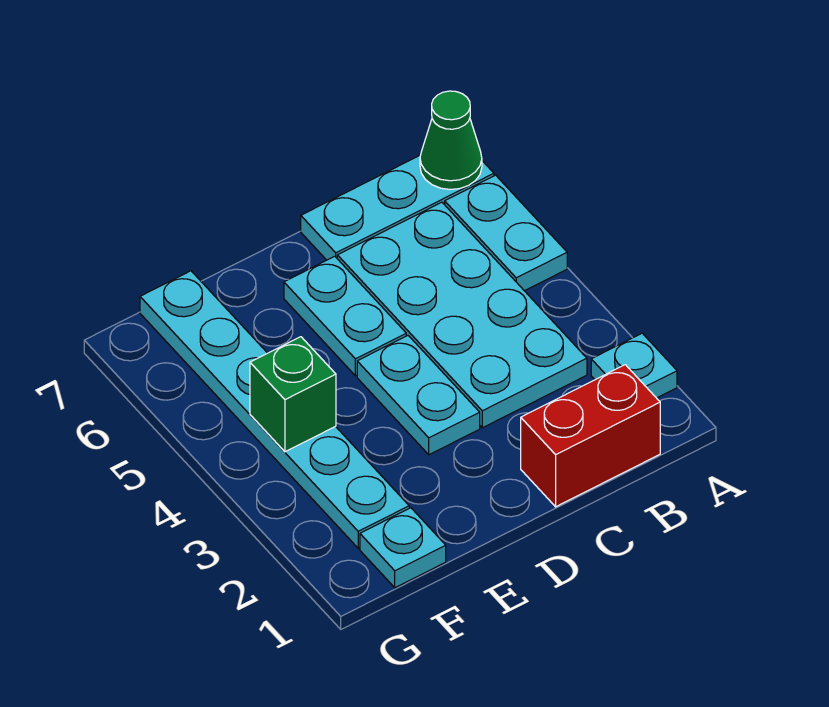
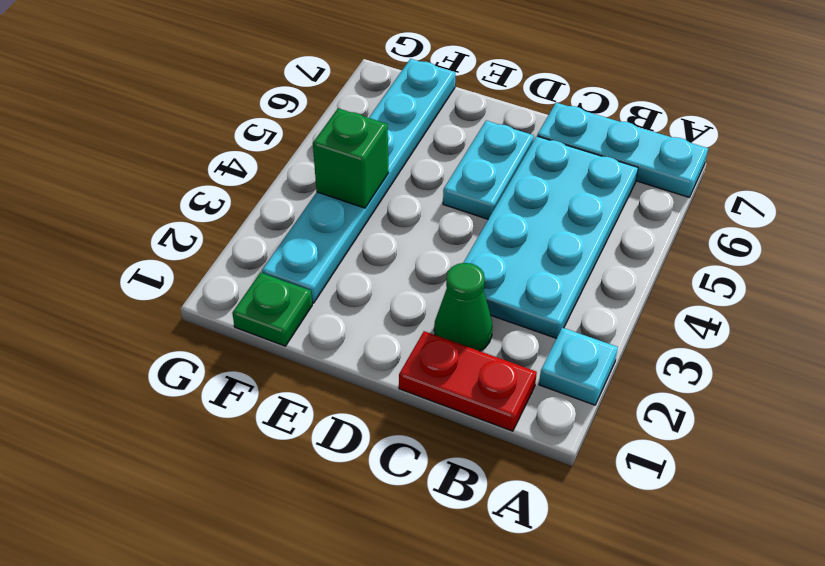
cyan 1x2 plate [445,175,567,291] -> none
green 1x1 cone [420,91,482,190] -> green 1x1 cone moved to [434,263,492,351]
red 1x2 brick [521,365,660,507] -> red 1x2 plate [399,331,537,431]
cyan 1x2 plate [357,336,480,455] -> none
cyan 1x1 plate [360,508,446,588] -> green 1x1 plate [232,273,312,346]

